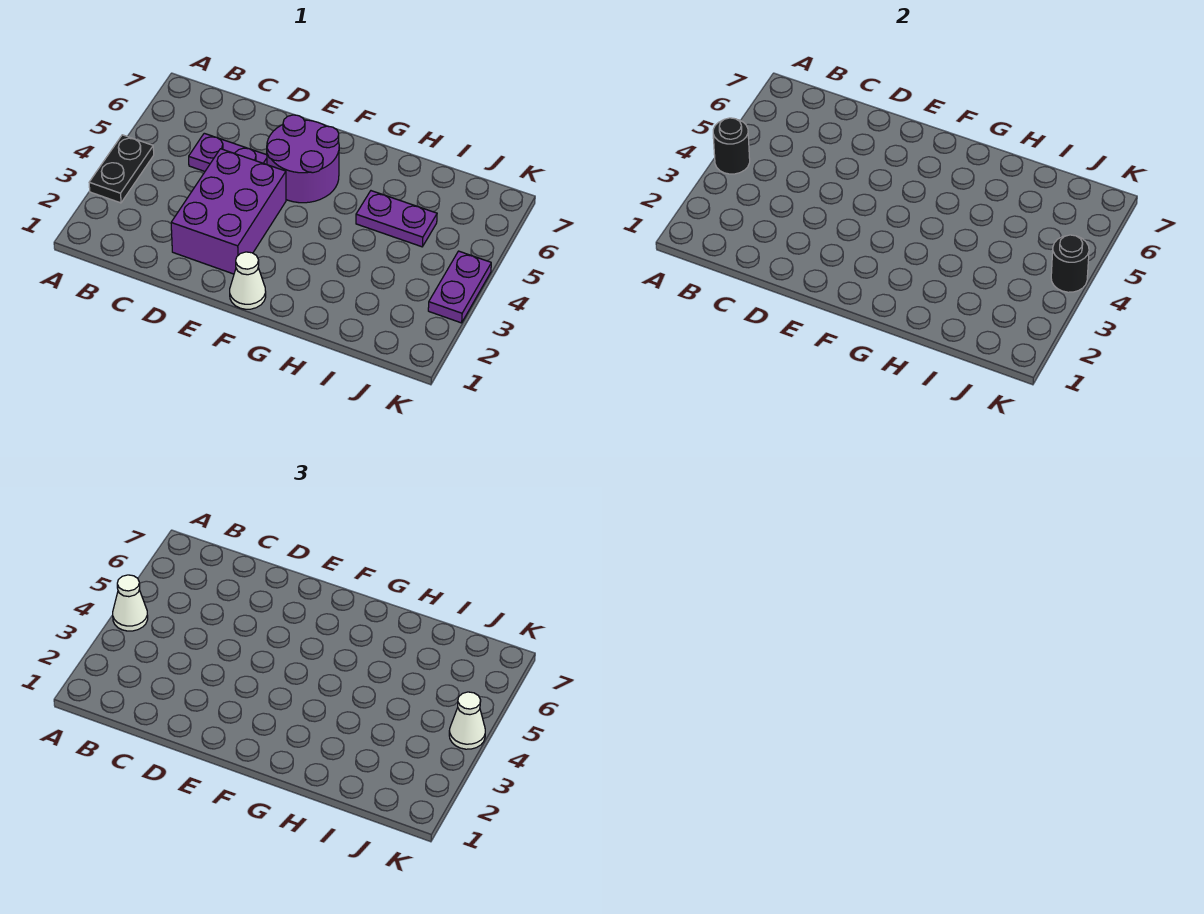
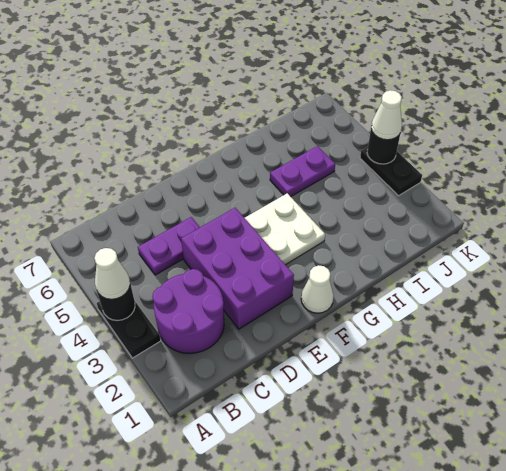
purple 2x2 round brick [267,115,339,203] -> purple 2x2 round brick moved to [152,269,224,353]
none -> white 2x2 plate [245,193,325,265]
purple 1x2 plate [428,251,491,323] -> black 1x2 plate [360,147,422,196]

